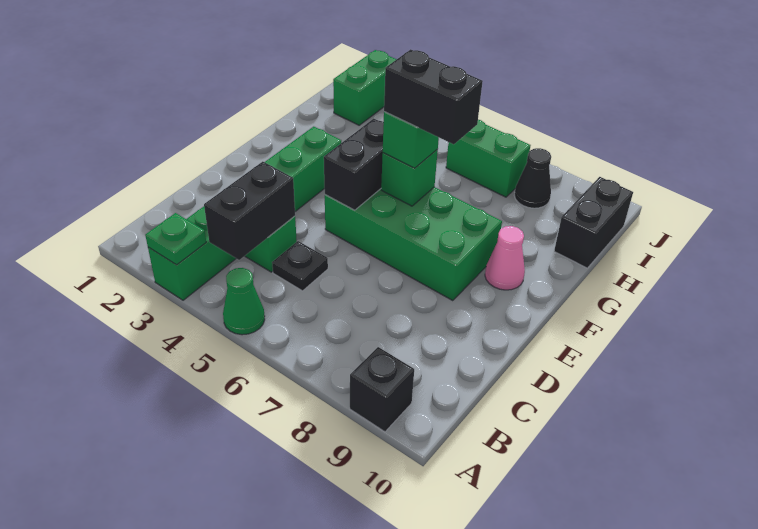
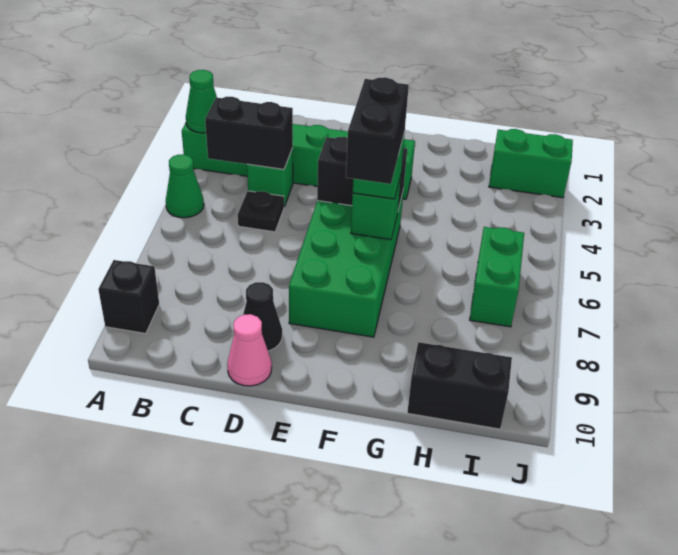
green 1x1 plate [145,213,206,265] -> green 1x1 cone [186,70,217,133]
pink 1x1 cone [485,226,525,290] -> pink 1x1 cone moved to [227,314,272,386]
black 1x1 cone [514,148,551,208] -> black 1x1 cone moved to [243,282,282,351]

